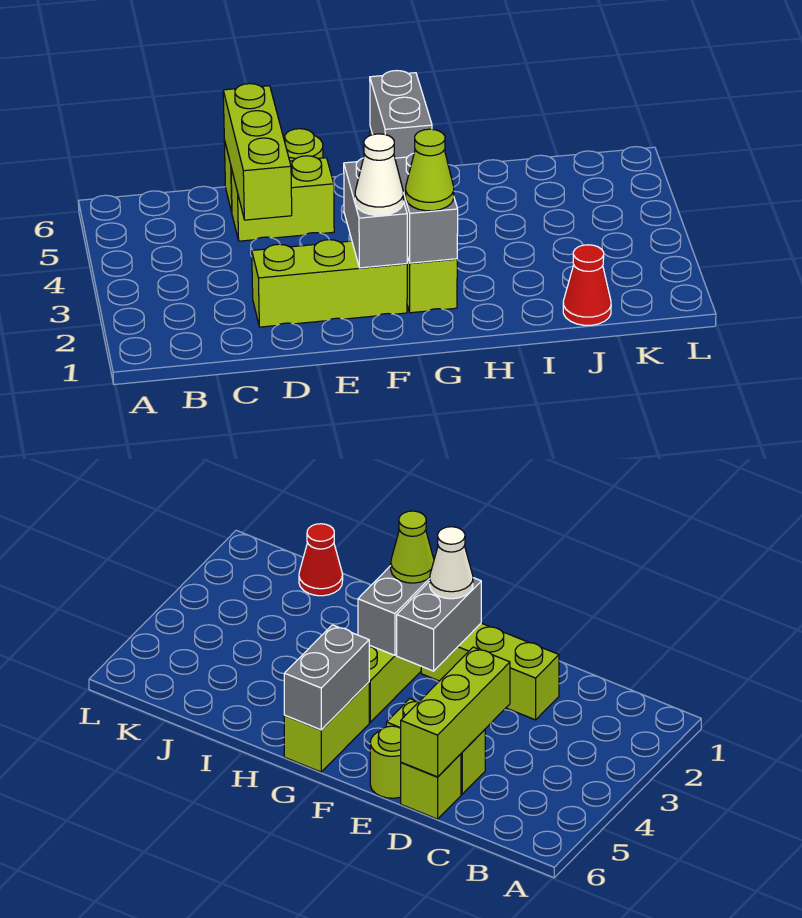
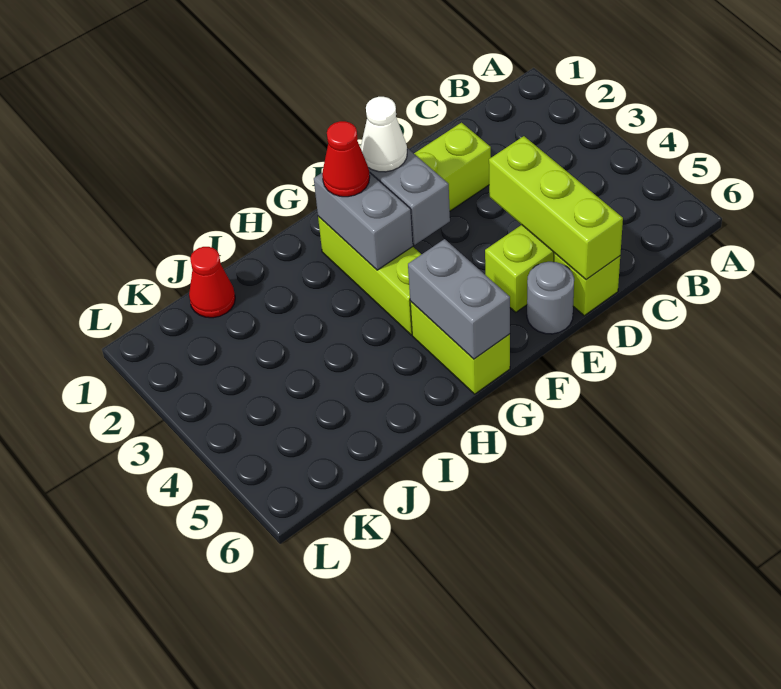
lime 1x1 round brick [283,129,323,161] -> grey 1x1 round brick [527,262,574,334]
lime 1x1 cone [406,129,454,211] -> red 1x1 cone [322,121,370,197]

